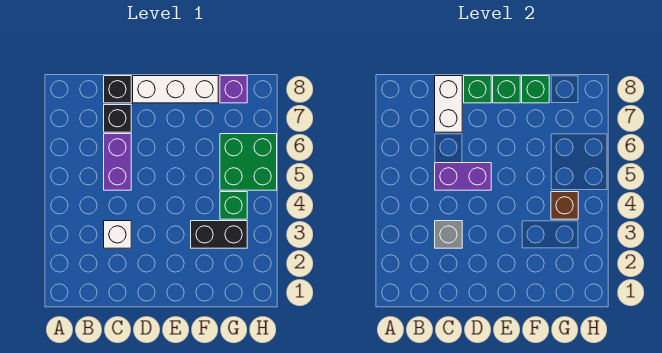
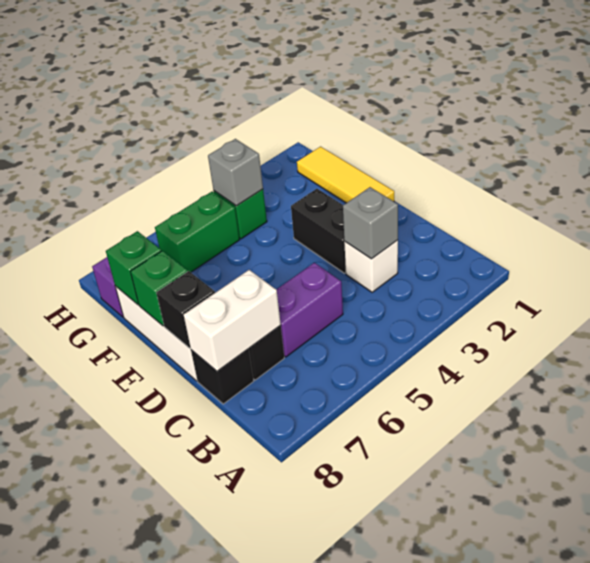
purple 1x2 brick [435,163,491,190] -> none
green 1x1 brick [464,76,491,103] -> black 1x1 brick [157,271,215,348]
none -> yellow 1x3 tile [297,147,394,203]
black 1x2 brick [191,221,247,248] -> black 1x2 brick moved to [291,189,346,273]
brown 1x1 brick [551,192,578,219] -> grey 1x1 brick [208,139,263,206]
green 2x2 brick [220,134,277,190] -> green 1x2 brick [155,192,240,272]

